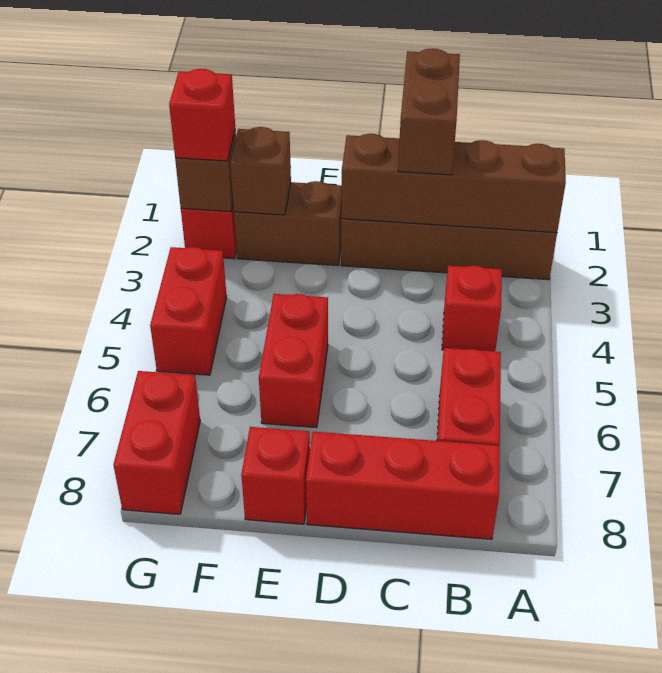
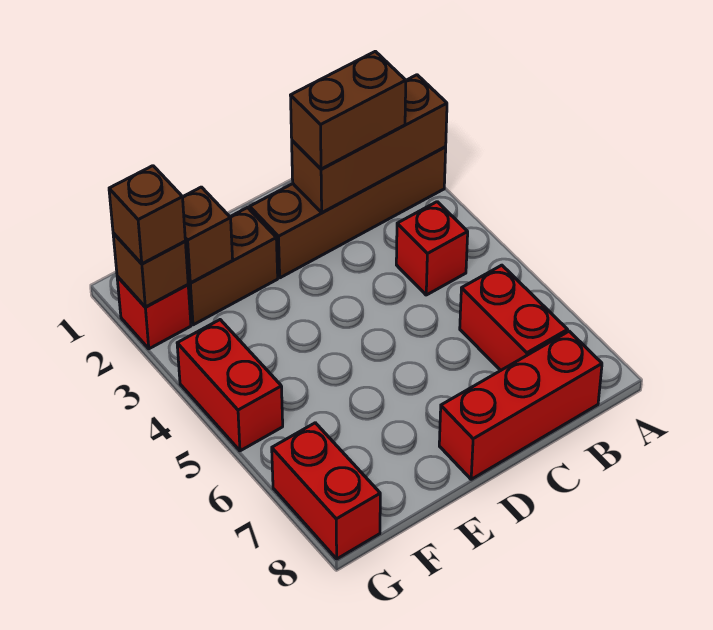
brown 1x4 brick [341,134,566,233] -> brown 1x3 brick [292,75,447,212]
brown 1x2 brick [398,49,460,175] -> brown 1x2 brick turned to [290,51,406,169]
red 1x2 brick [259,294,328,428] -> none
red 1x1 brick [241,427,310,524] -> none
red 1x1 brick [169,69,235,161] -> brown 1x1 brick [109,166,185,264]

